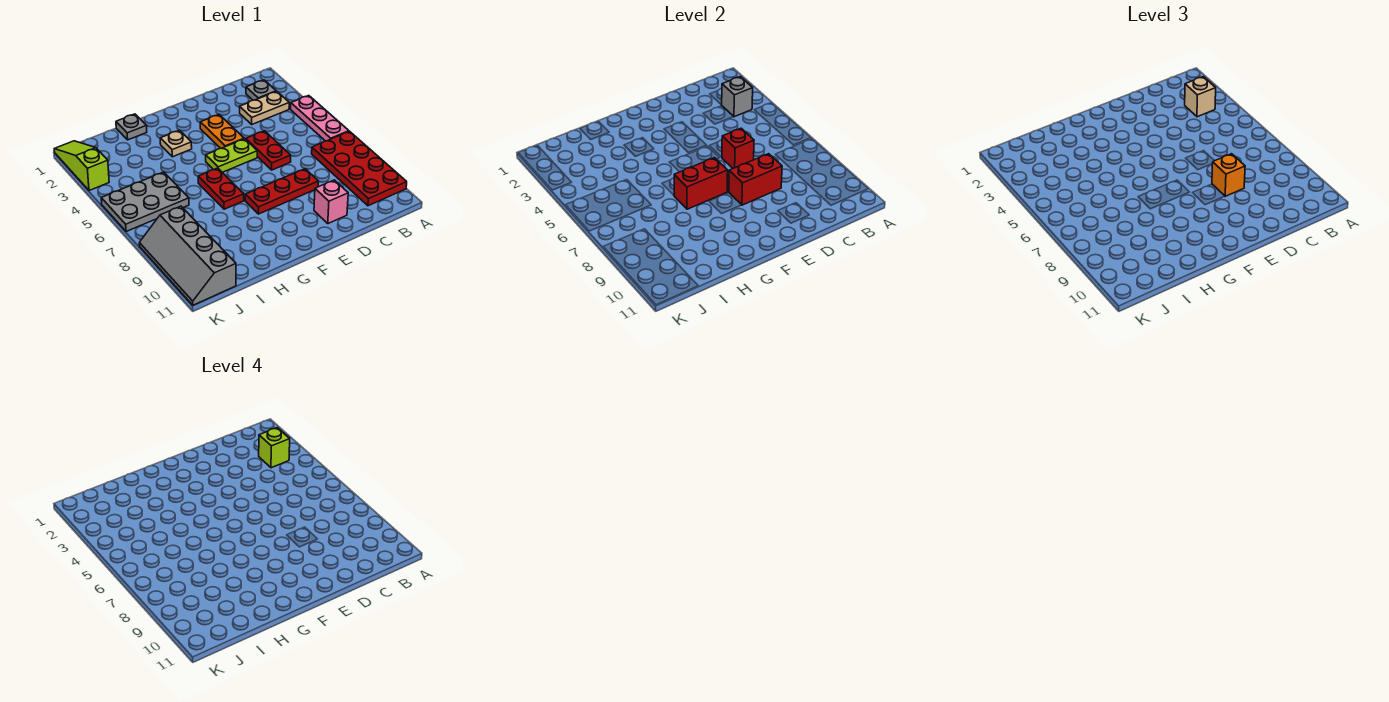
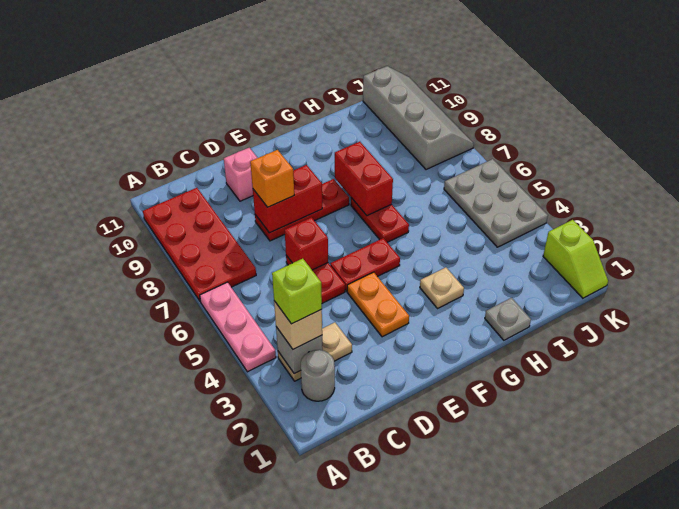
grey 1x1 plate [246,80,276,100] -> grey 1x1 round brick [301,350,335,401]
lime 1x2 plate [206,139,257,172] -> red 1x2 plate [330,238,400,291]
red 1x2 brick [674,158,728,209] -> red 1x2 brick turned to [335,142,393,216]
grey 2x3 plate [101,172,189,232] -> grey 2x3 plate turned to [444,159,548,247]
lime 1x3 slope [54,141,109,191] -> lime 1x2 slope [543,220,608,298]

